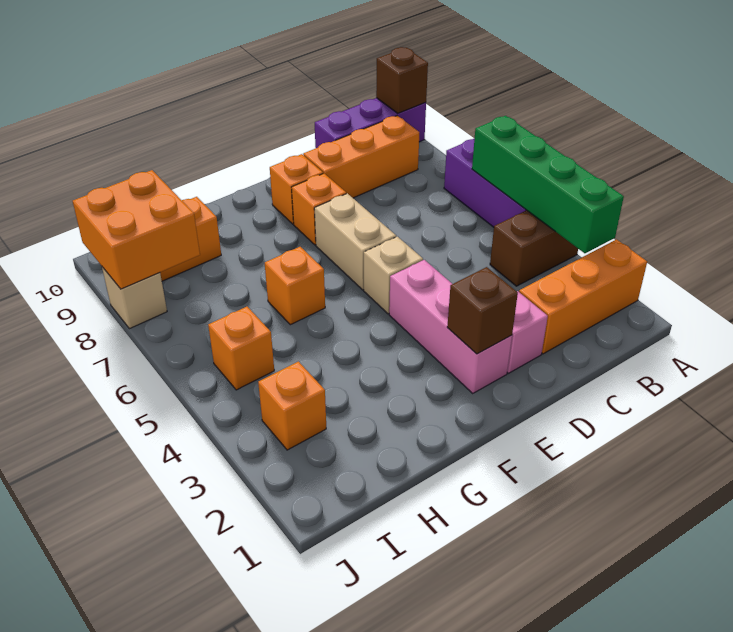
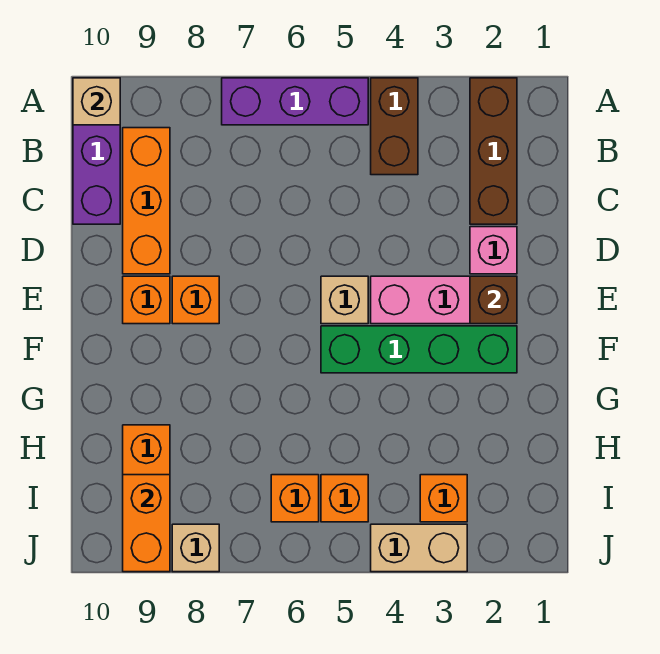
orange 1x3 brick [519,240,647,354] -> brown 1x3 brick [470,78,517,224]
green 1x4 brick [472,116,624,253] -> green 1x4 brick moved to [321,326,517,373]
brown 1x1 brick [376,47,428,113] -> tan 1x1 brick [73,78,120,125]
tan 1x2 brick [314,193,396,290] -> tan 1x2 brick moved to [371,524,467,572]
orange 1x1 brick [265,247,325,325] -> orange 1x1 brick moved to [271,475,319,522]
orange 2x2 brick [73,170,200,289] -> orange 1x2 brick [123,475,170,572]

